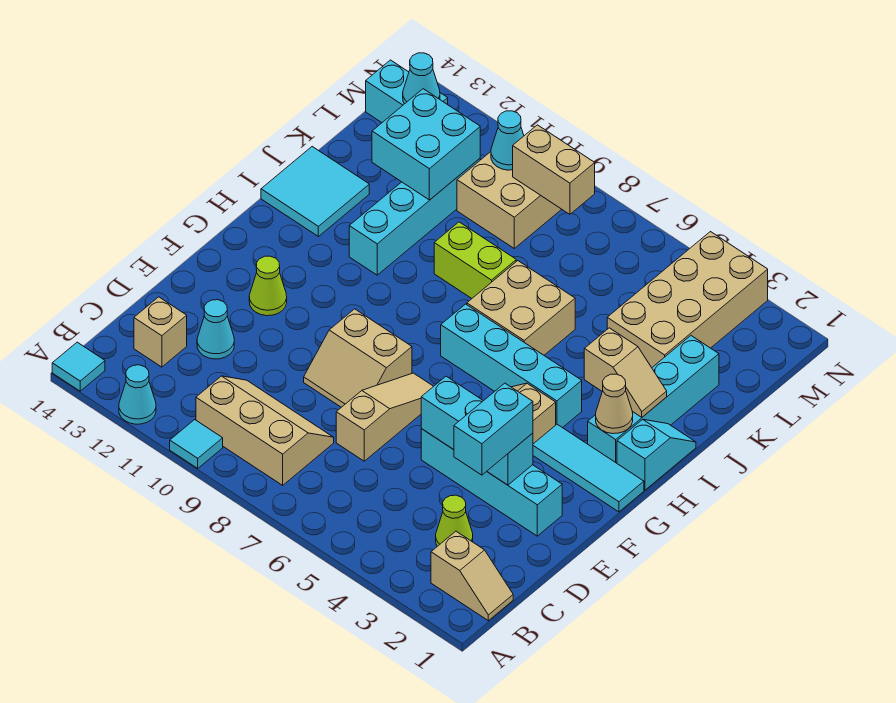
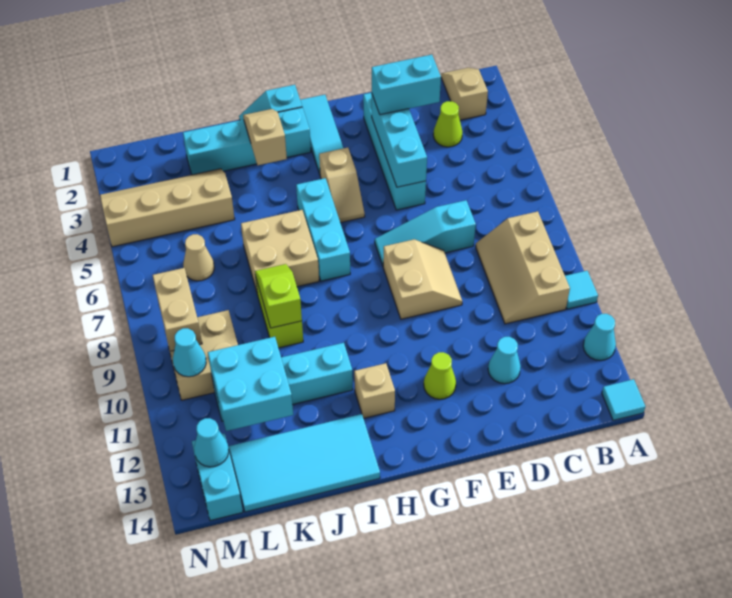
tan 1x1 brick [134,297,187,367] -> tan 1x1 brick moved to [354,363,395,418]
tan 1x3 slope [336,373,434,461] -> cyan 1x3 slope [375,200,476,266]
tan 1x1 cone [596,374,633,434] -> tan 1x1 cone moved to [183,234,214,281]
cyan 1x4 brick [441,304,582,428] -> cyan 1x3 brick [296,178,350,281]
cyan 2x2 tile [261,147,369,236] -> cyan 2x4 tile [229,414,380,512]
none -> lime 1x2 slope [255,264,302,328]
tan 2x4 brick [607,232,768,368] -> tan 2x4 slope [100,169,235,247]

